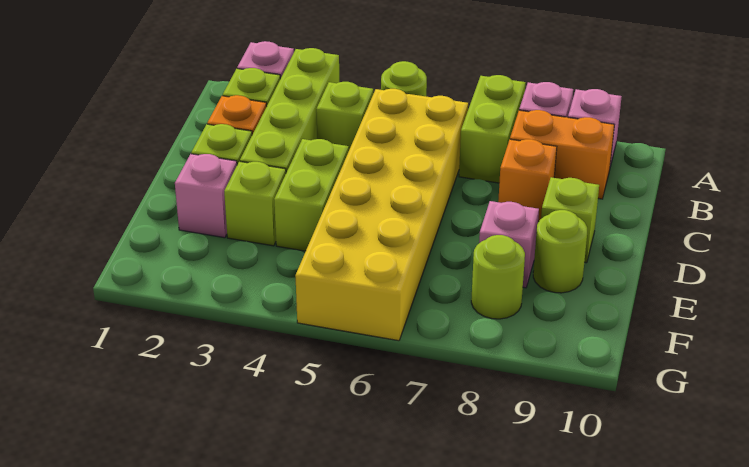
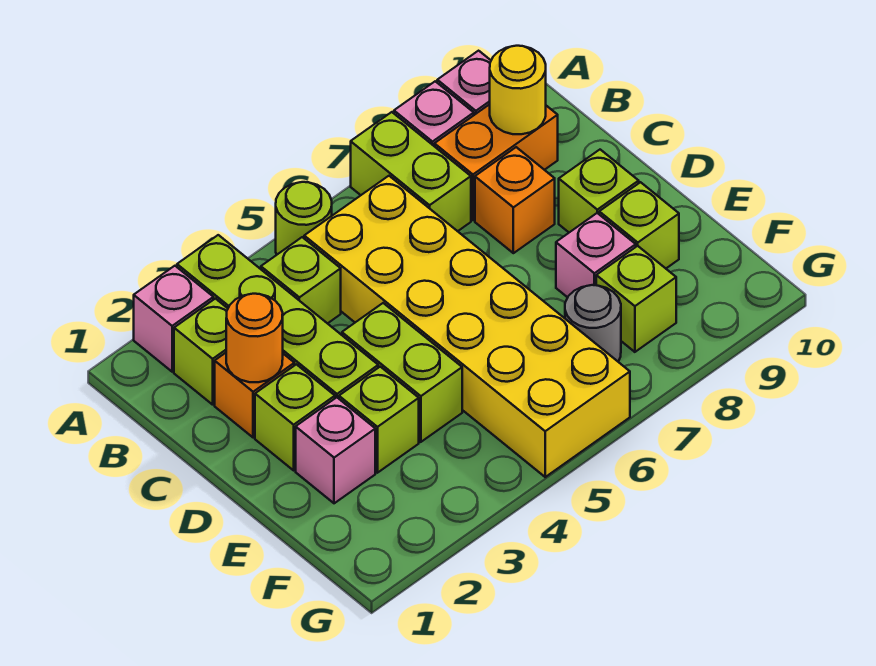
none -> yellow 1x1 round brick [490,46,546,134]
none -> orange 1x1 round brick [226,294,283,382]
lime 1x1 round brick [533,210,587,293] -> lime 1x1 brick [599,182,679,268]
none -> grey 1x1 round brick [565,285,621,361]
lime 1x1 round brick [471,235,525,319] -> lime 1x1 brick [596,246,676,352]

